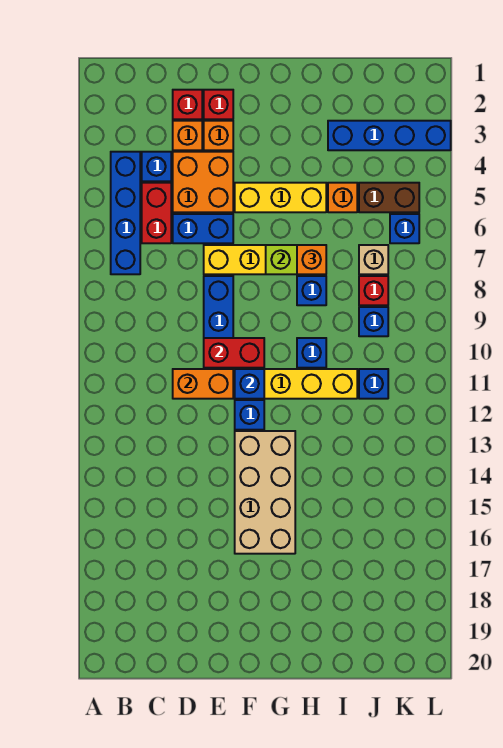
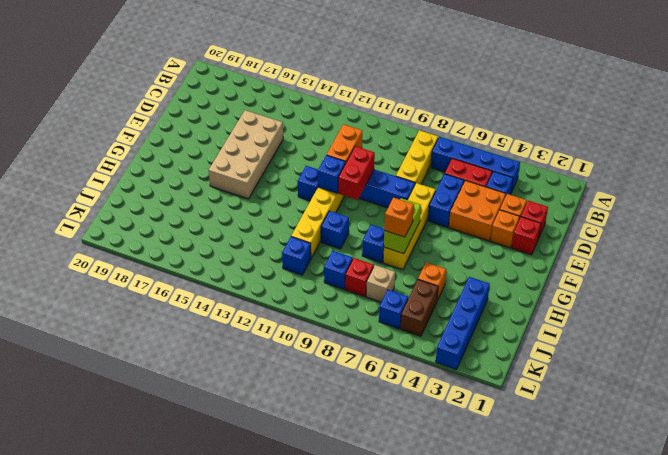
yellow 1x3 brick [235,183,326,212] -> yellow 1x3 brick moved to [396,130,438,184]
tan 2x4 brick [235,431,295,554] -> tan 2x4 brick turned to [209,110,283,199]

